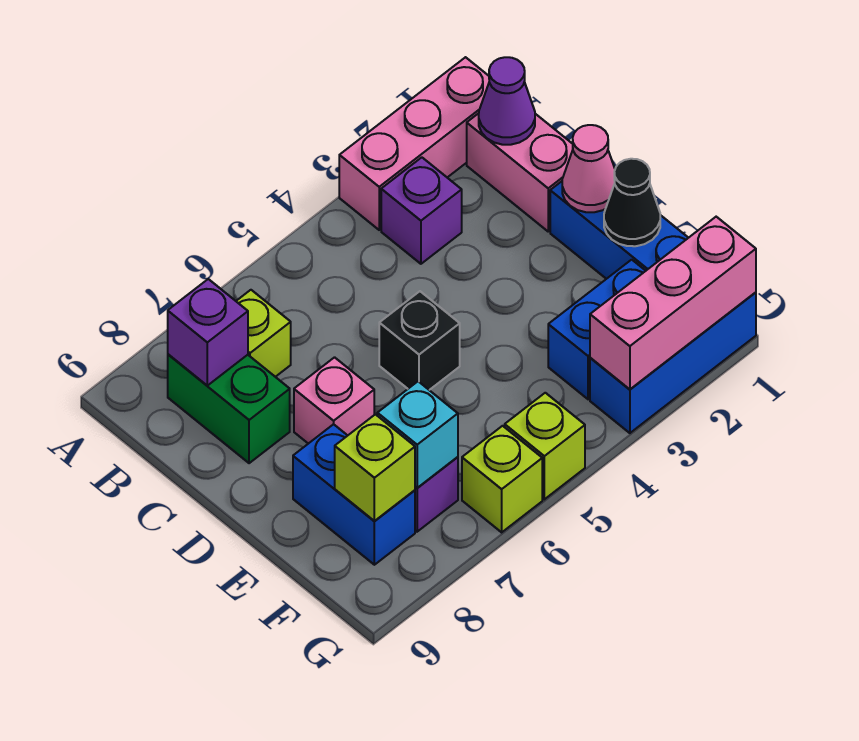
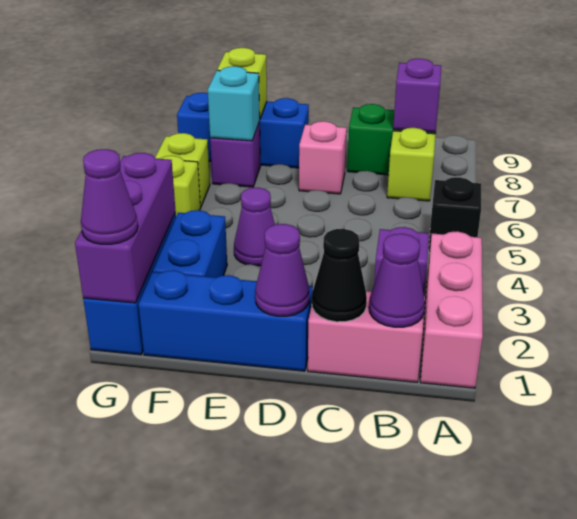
pink 1x1 cone [562,125,615,212] -> purple 1x1 cone [255,224,309,316]
black 1x1 brick [379,291,460,390] -> black 1x1 brick moved to [429,177,481,253]
black 1x1 cone [604,159,660,246] -> black 1x1 cone moved to [312,229,367,322]
none -> purple 1x1 cone [234,188,275,266]
blue 1x2 brick [293,424,415,565] -> blue 1x3 brick [177,93,309,168]
pink 1x3 brick [590,217,756,389] -> purple 1x3 brick [75,153,176,303]
none -> purple 1x1 cone [81,149,138,244]

